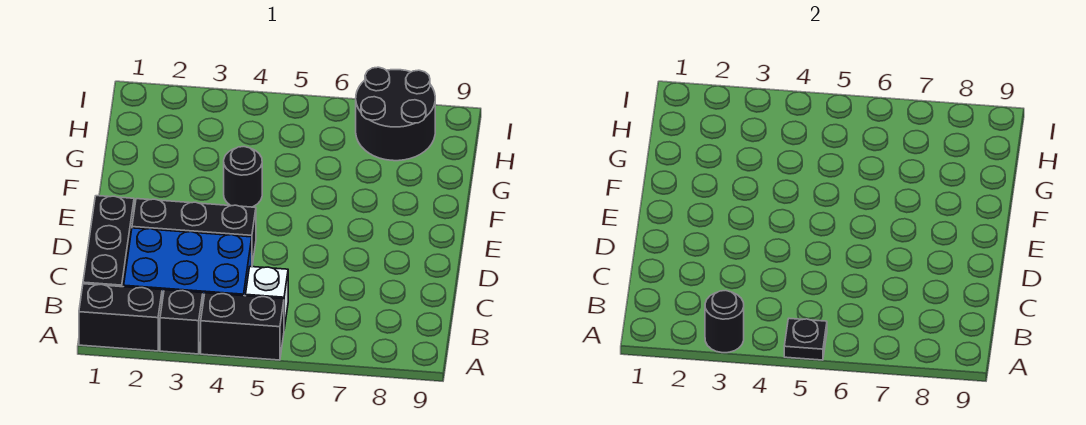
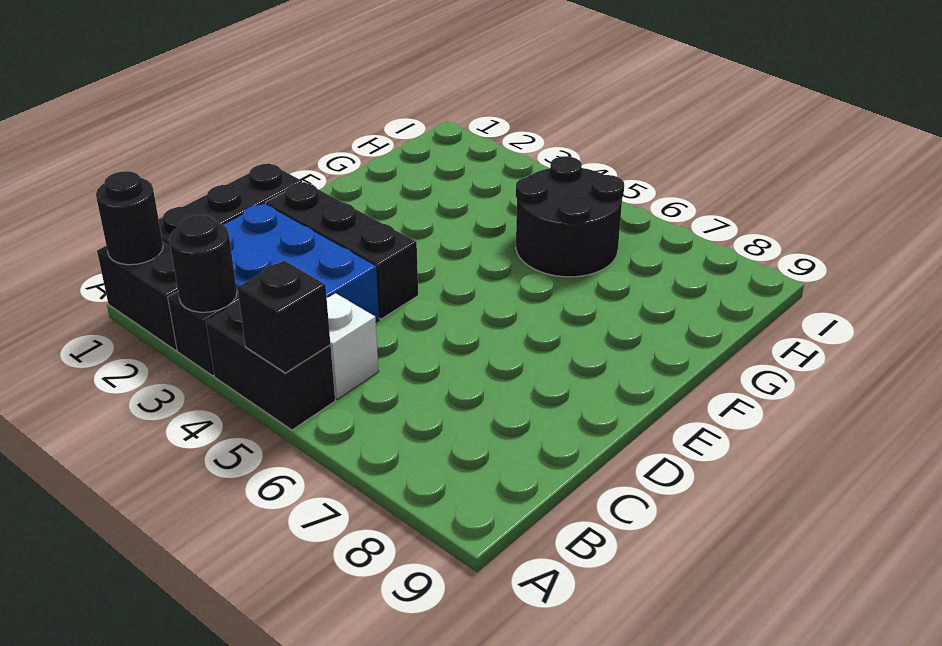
black 1x1 plate [784,318,827,360] -> black 1x1 brick [237,260,330,373]
black 1x1 round brick [224,147,262,207] -> black 1x1 round brick moved to [96,171,163,265]
black 2x2 round brick [356,67,435,161] -> black 2x2 round brick moved to [516,156,624,277]

